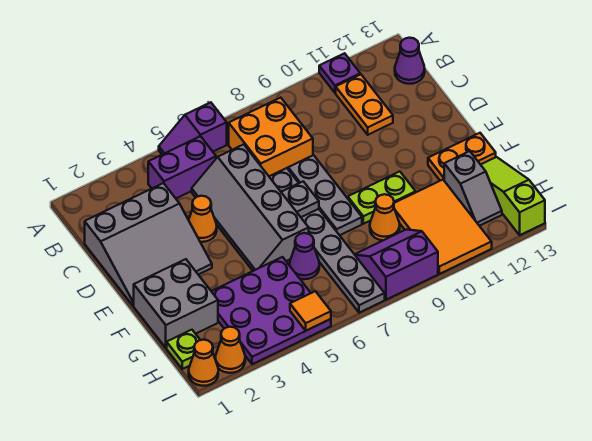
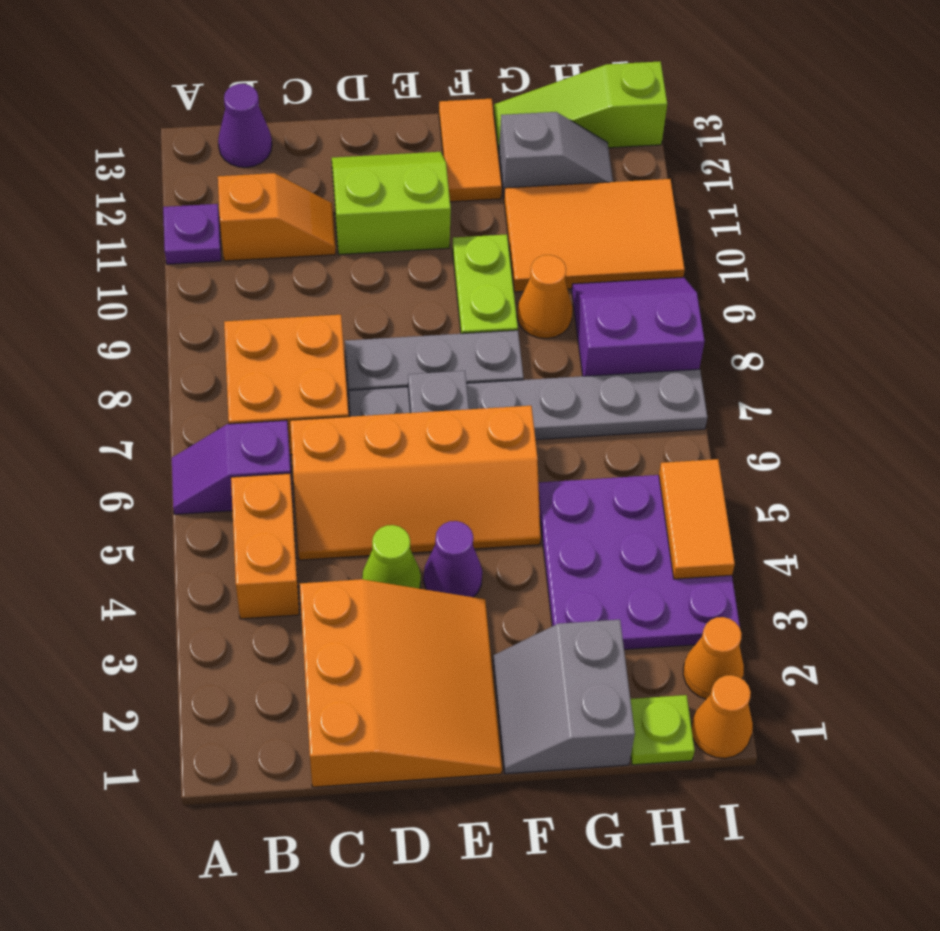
purple 1x2 slope [159,102,227,155] -> purple 1x2 slope turned to [172,420,293,514]
purple 1x2 brick [148,136,216,198] -> orange 1x2 brick [231,473,299,619]
orange 1x2 plate [336,74,393,135] -> orange 1x2 slope [218,173,336,261]
grey 3x3 slope [85,183,212,306] -> orange 3x3 slope [300,579,502,787]
grey 2x4 slope [192,144,309,271] -> orange 2x4 slope [290,406,541,560]
orange 1x1 cone [189,196,217,242] -> lime 1x1 cone [362,525,421,589]
none -> lime 2x2 slope [332,152,451,255]
grey 2x2 brick [134,259,218,348] -> grey 2x2 slope [493,620,635,774]
orange 1x2 plate [428,133,496,181] -> orange 1x2 tile [439,99,502,202]
purple 1x1 cone [290,233,319,279] -> purple 1x1 cone moved to [424,521,482,597]
purple 2x2 slope [355,230,438,300] -> purple 2x2 slope turned to [572,277,705,376]
orange 1x1 tile [290,291,331,331] -> orange 1x2 tile [659,459,735,579]

